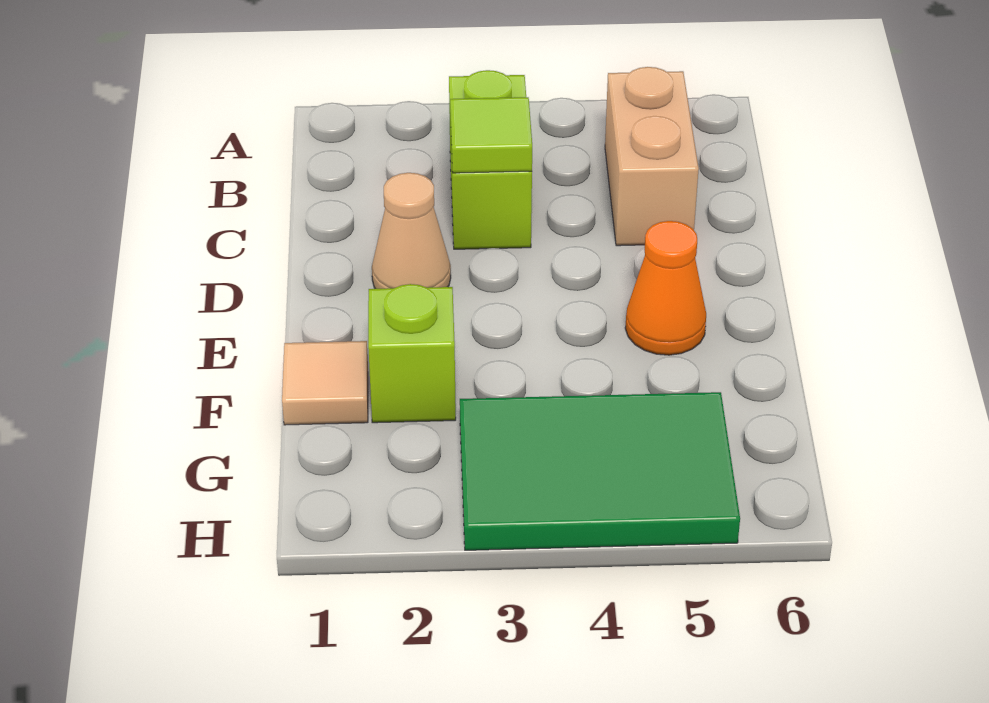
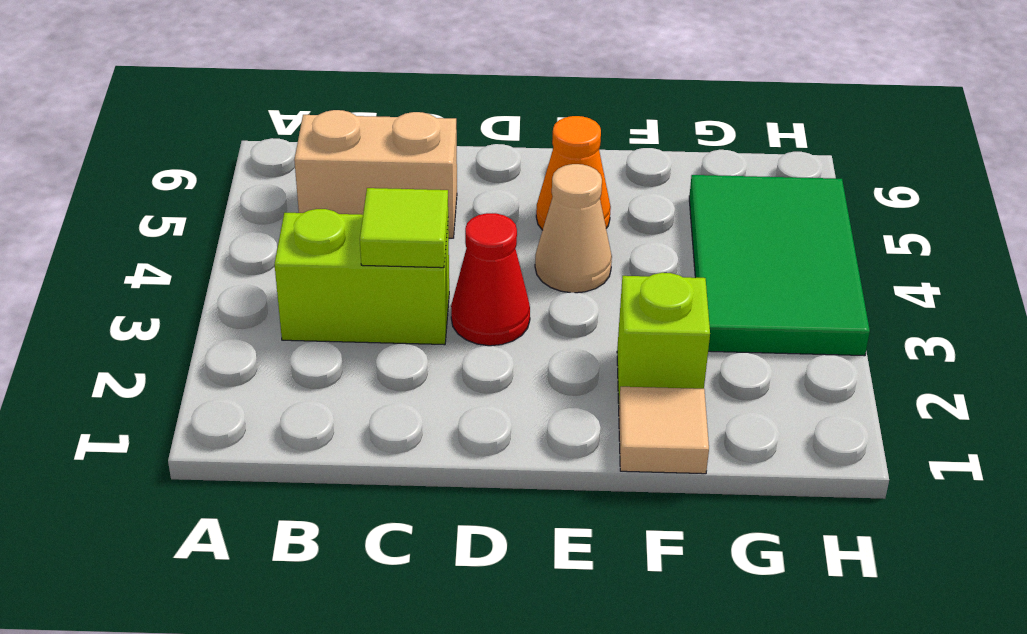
tan 1x1 cone [372,173,451,289] -> tan 1x1 cone moved to [535,164,612,293]
none -> red 1x1 cone [451,213,530,346]

